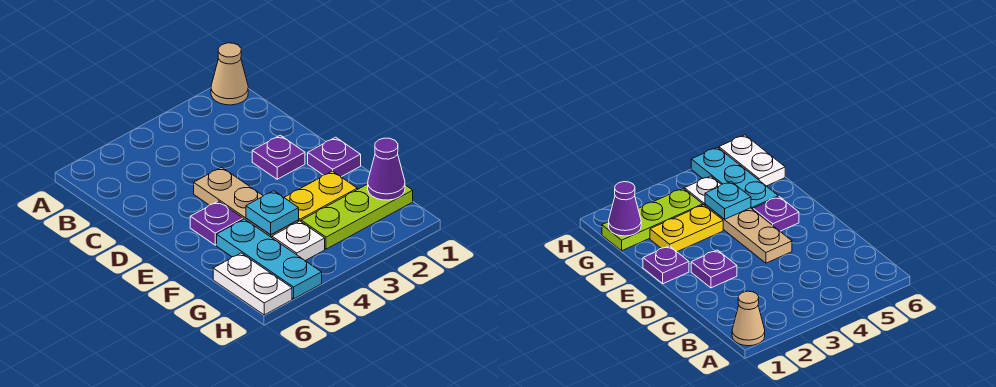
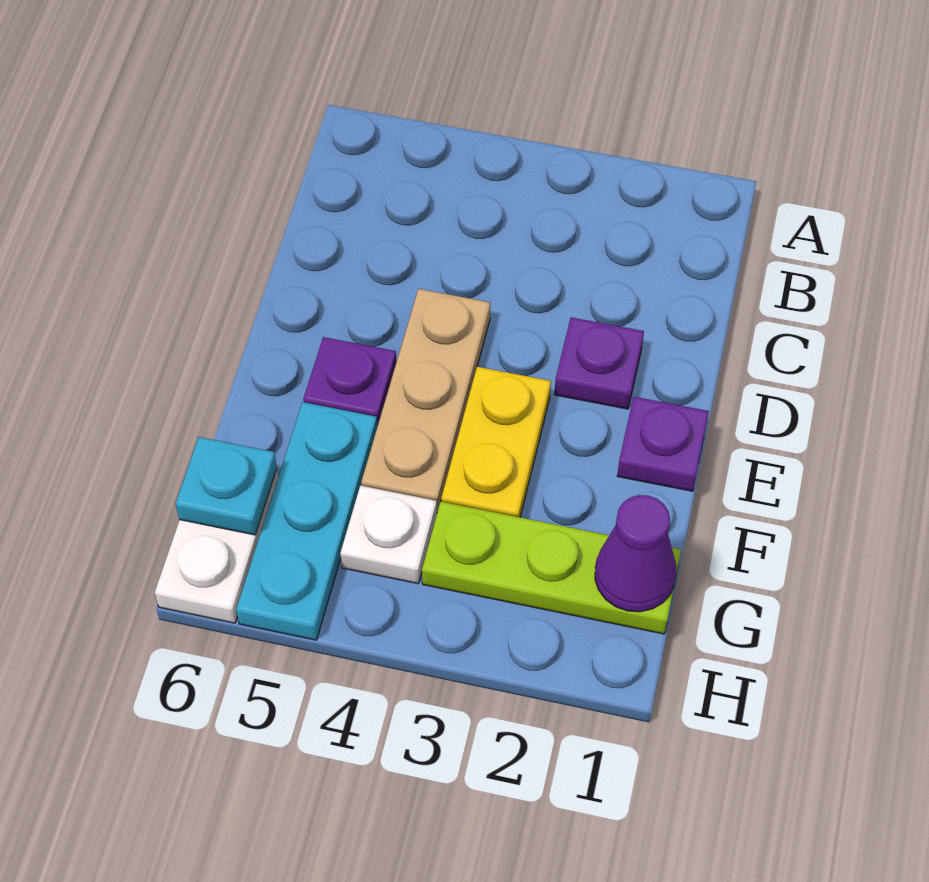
tan 1x1 cone [211,43,248,105] -> none
yellow 1x2 plate [284,171,357,221] -> yellow 1x2 plate turned to [441,367,551,517]
cyan 1x1 plate [246,191,299,235] -> cyan 1x1 plate moved to [176,437,277,535]

